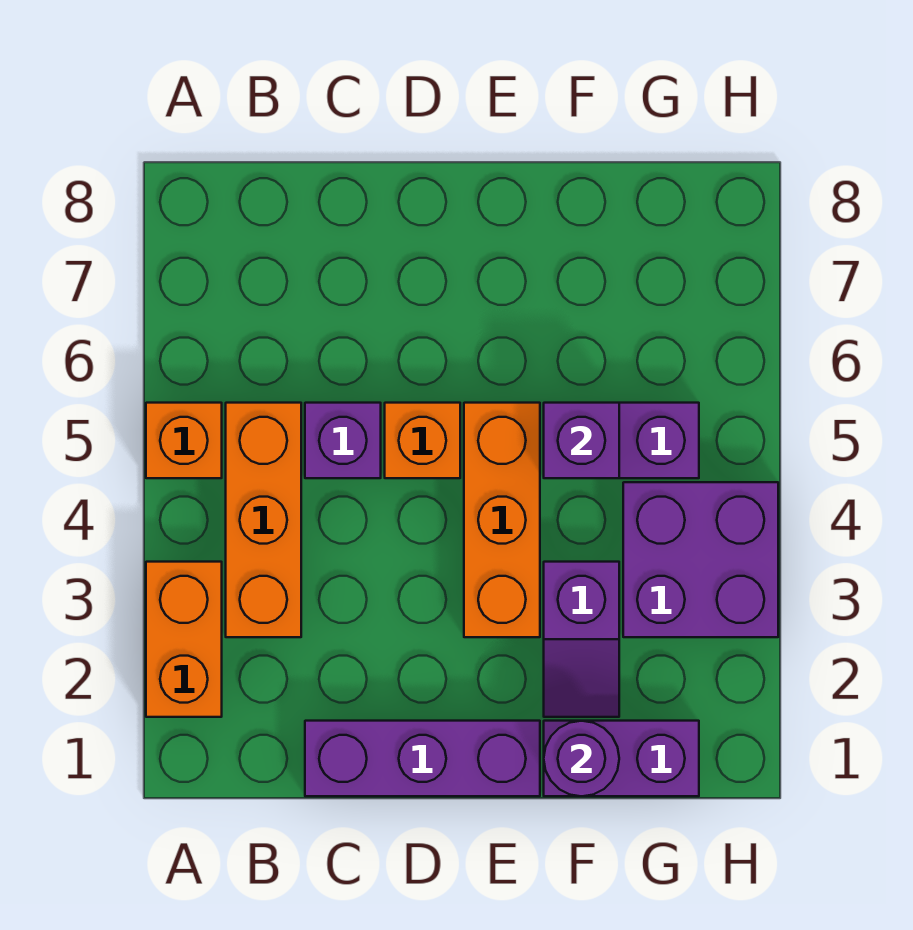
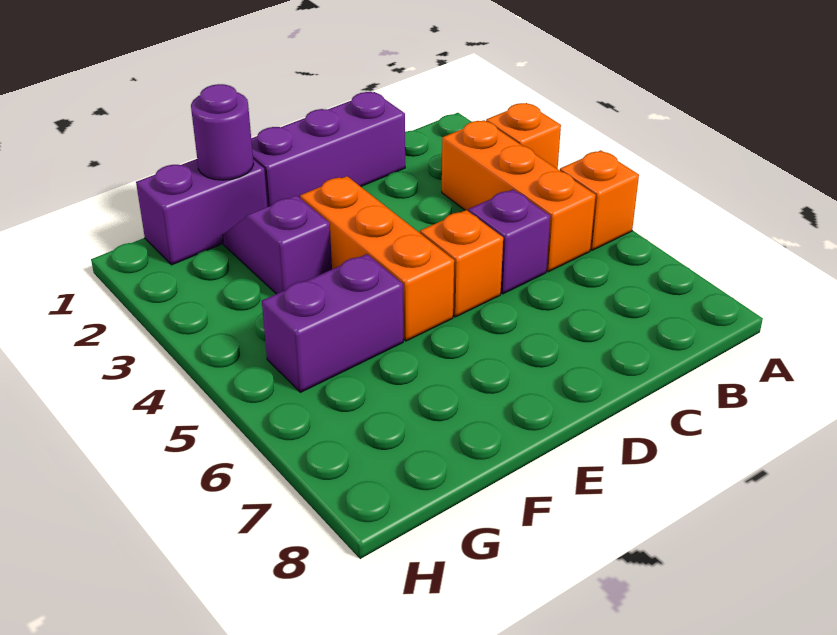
orange 1x2 brick [146,562,222,717] -> orange 1x1 brick [486,103,561,169]
purple 1x1 brick [544,403,619,478] -> none
purple 2x2 brick [623,482,778,637] -> none

